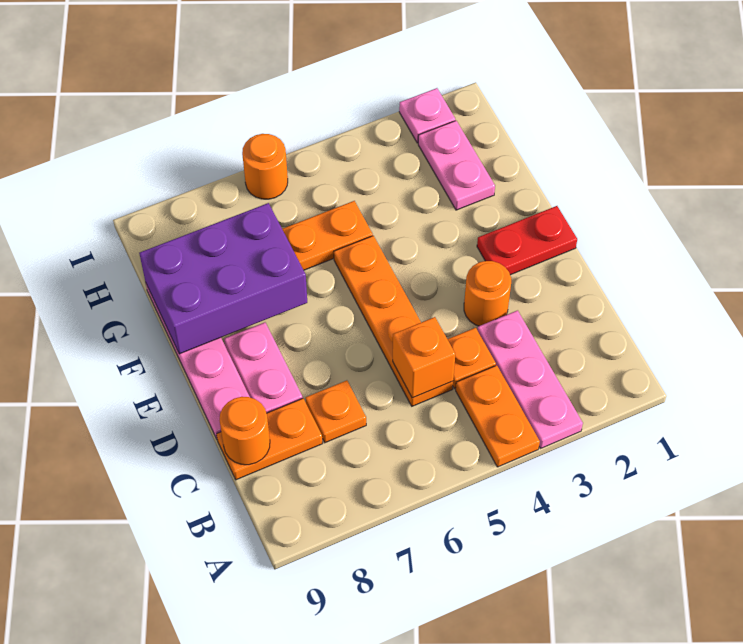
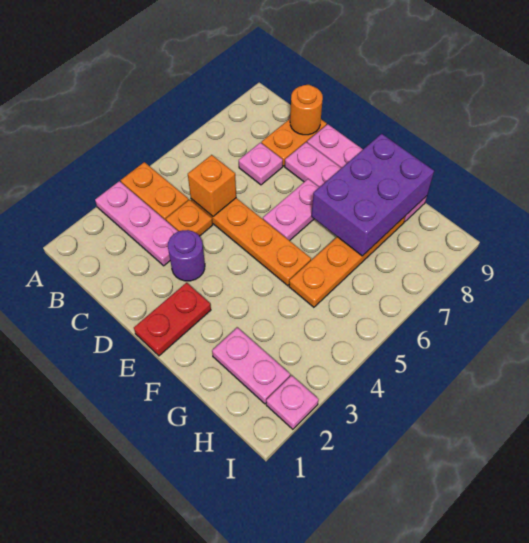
orange 1x1 plate [306,380,366,443] -> pink 1x1 plate [239,143,283,185]
orange 1x1 round brick [464,261,511,326] -> purple 1x1 round brick [168,230,205,281]
none -> pink 1x2 plate [263,179,319,241]
orange 1x1 round brick [242,134,288,199] -> none

